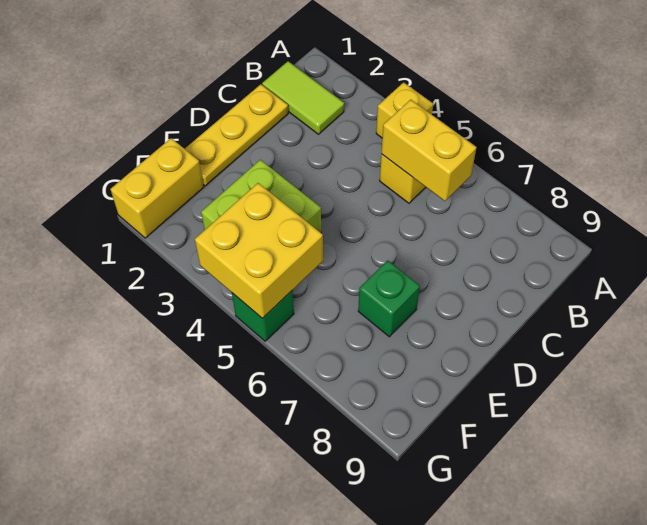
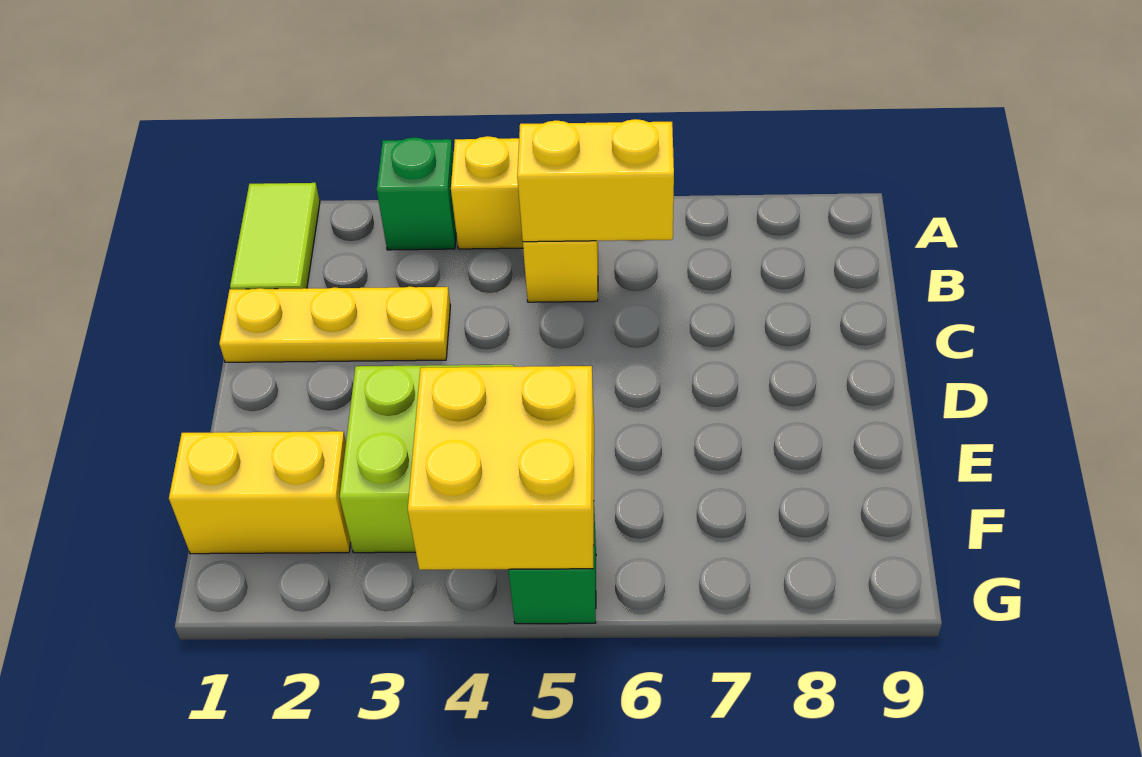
lime 1x2 tile [262,61,344,134] -> lime 1x2 tile turned to [230,183,320,289]
yellow 1x3 plate [185,84,288,186] -> yellow 1x3 plate turned to [219,287,450,362]
green 1x1 brick [358,260,420,337] -> green 1x1 brick moved to [377,137,456,250]
yellow 1x2 brick [111,138,204,238] -> yellow 1x2 brick turned to [169,431,351,554]

